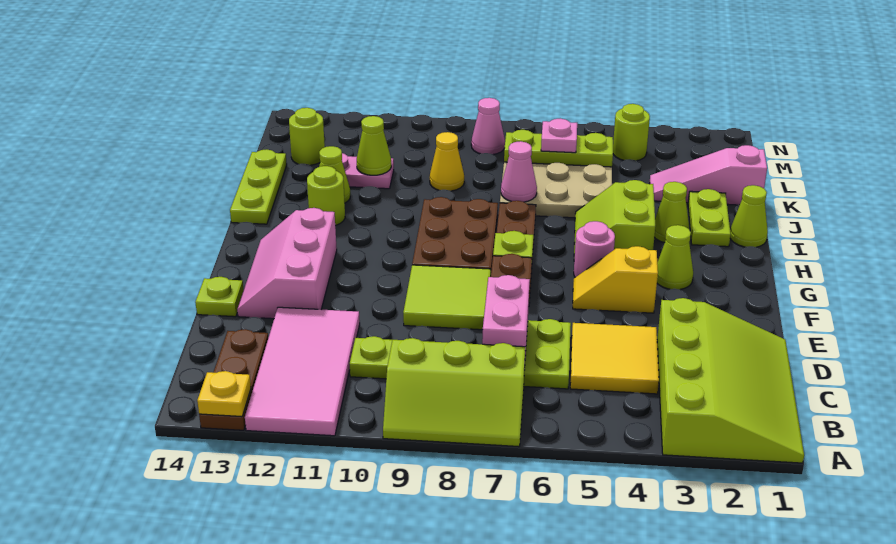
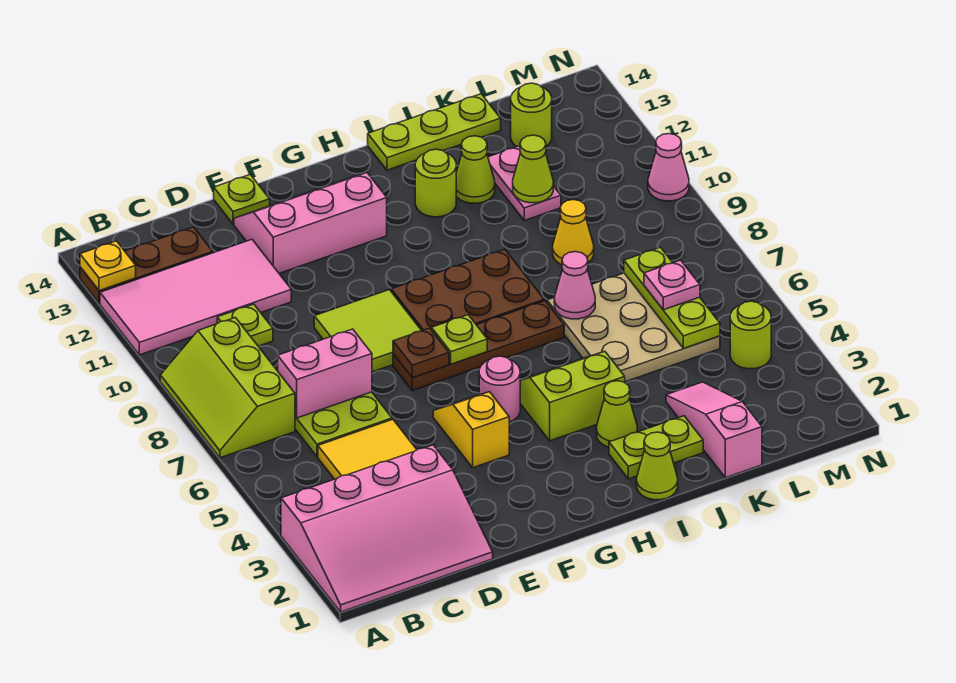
lime 3x4 slope [657,298,804,463] -> pink 3x4 slope [281,445,493,612]
lime 1x1 cone [657,225,693,290] -> none
pink 1x1 cone [471,98,505,155] -> pink 1x1 cone moved to [648,134,689,201]

